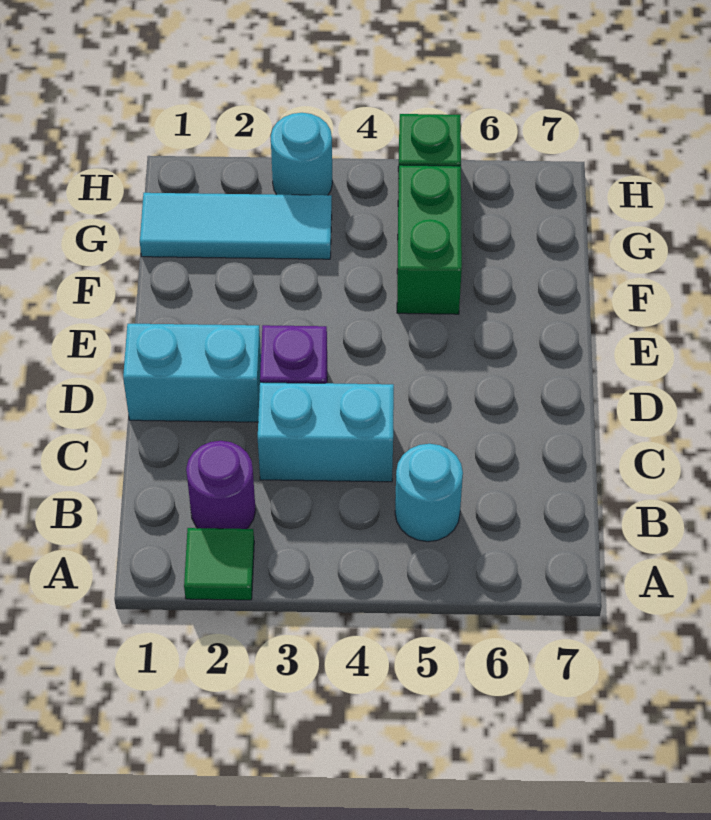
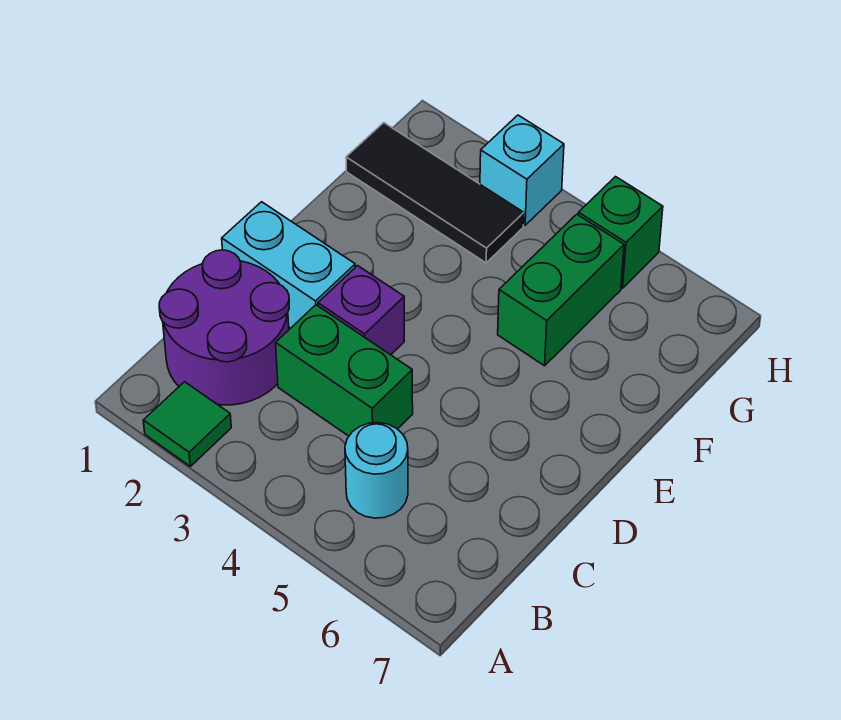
purple 1x1 round brick [186,441,256,529] -> purple 2x2 round brick [159,250,289,405]
cyan 1x2 brick [258,382,394,482] -> green 1x2 brick [276,305,413,436]
cyan 1x3 tile [140,193,332,259] -> black 1x3 tile [346,123,524,263]
cyan 1x1 round brick [271,113,332,195] -> cyan 1x1 brick [480,115,564,225]

